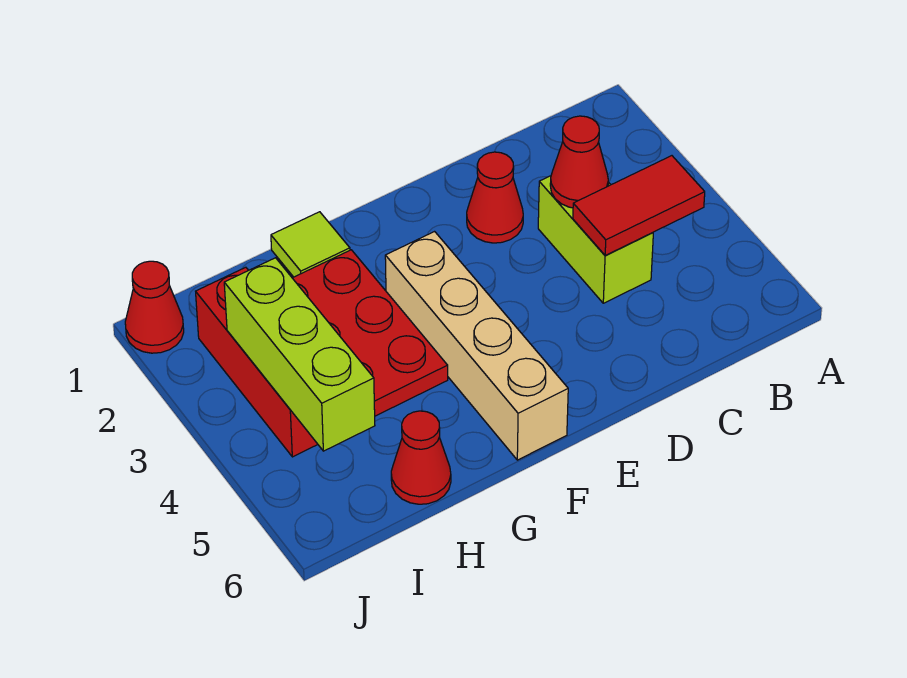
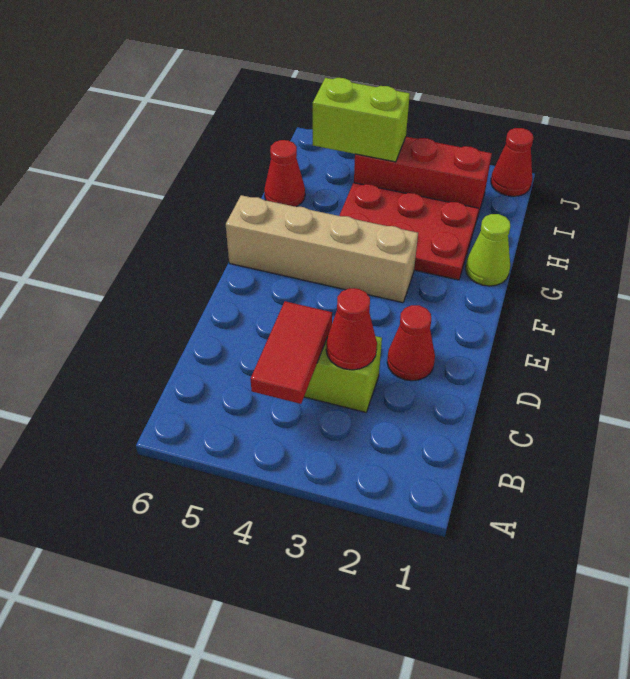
lime 1x1 tile [271,212,350,277] -> lime 1x1 cone [466,214,510,286]
lime 1x3 brick [224,258,375,451] -> lime 1x2 brick [313,78,410,162]

